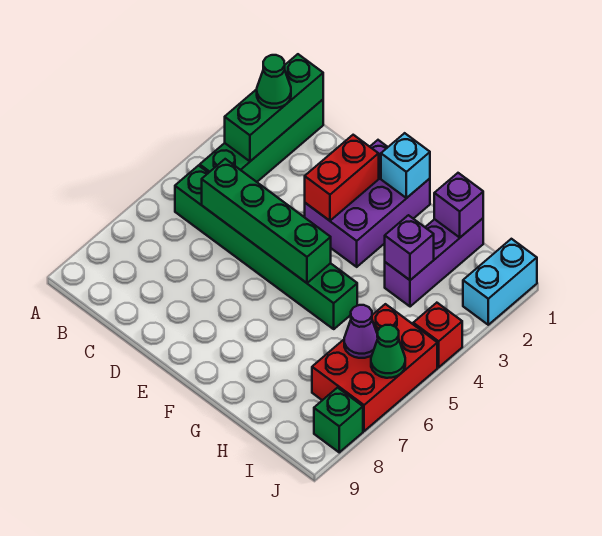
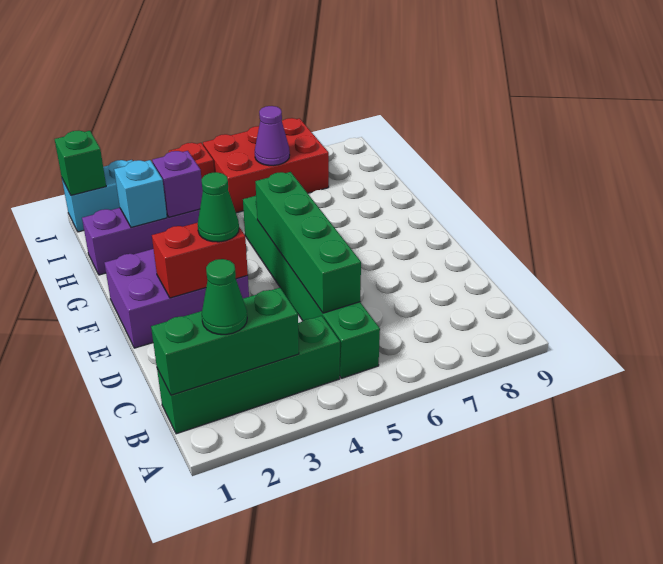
cyan 1x1 brick [381,133,430,198] -> cyan 1x1 brick moved to [114,160,167,227]
purple 1x1 brick [434,173,483,237] -> none
green 1x1 cone [371,325,405,378] -> green 1x1 cone moved to [198,172,239,242]
green 1x1 brick [314,388,363,452] -> green 1x1 brick moved to [55,131,106,195]

